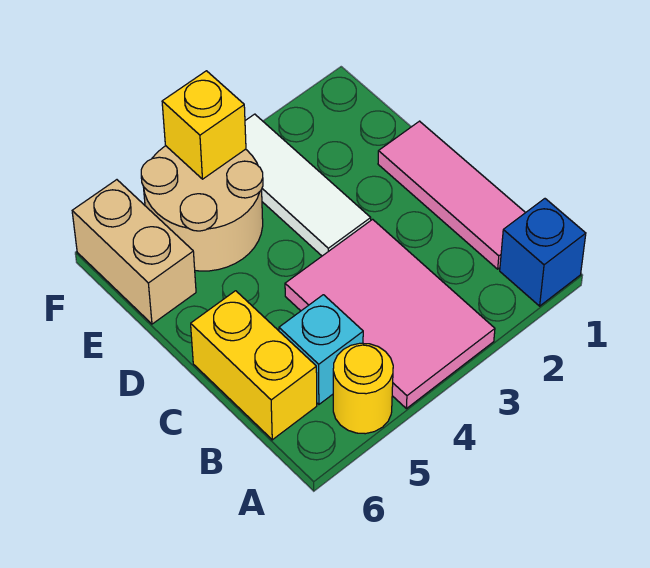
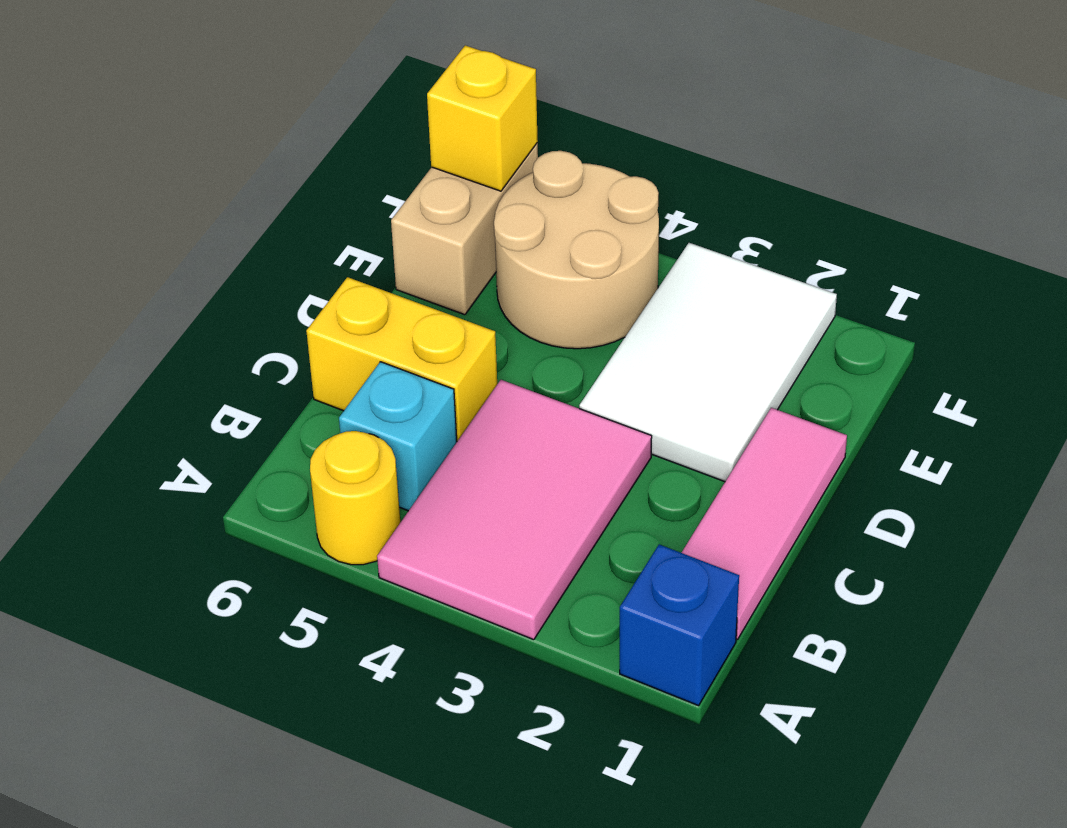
yellow 1x2 brick [191,291,317,440] -> yellow 1x2 brick turned to [306,277,497,441]
white 1x3 tile [245,114,371,256] -> white 2x3 tile [579,243,837,482]
yellow 1x1 brick [162,71,246,179] -> yellow 1x1 brick moved to [427,45,538,191]

